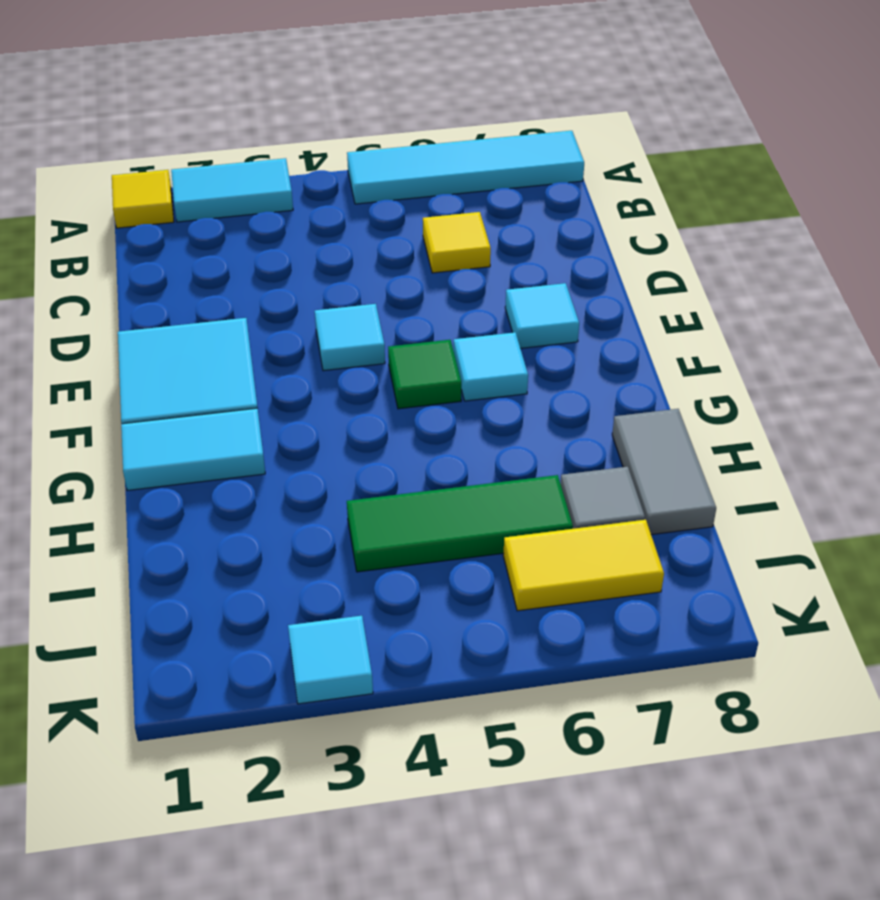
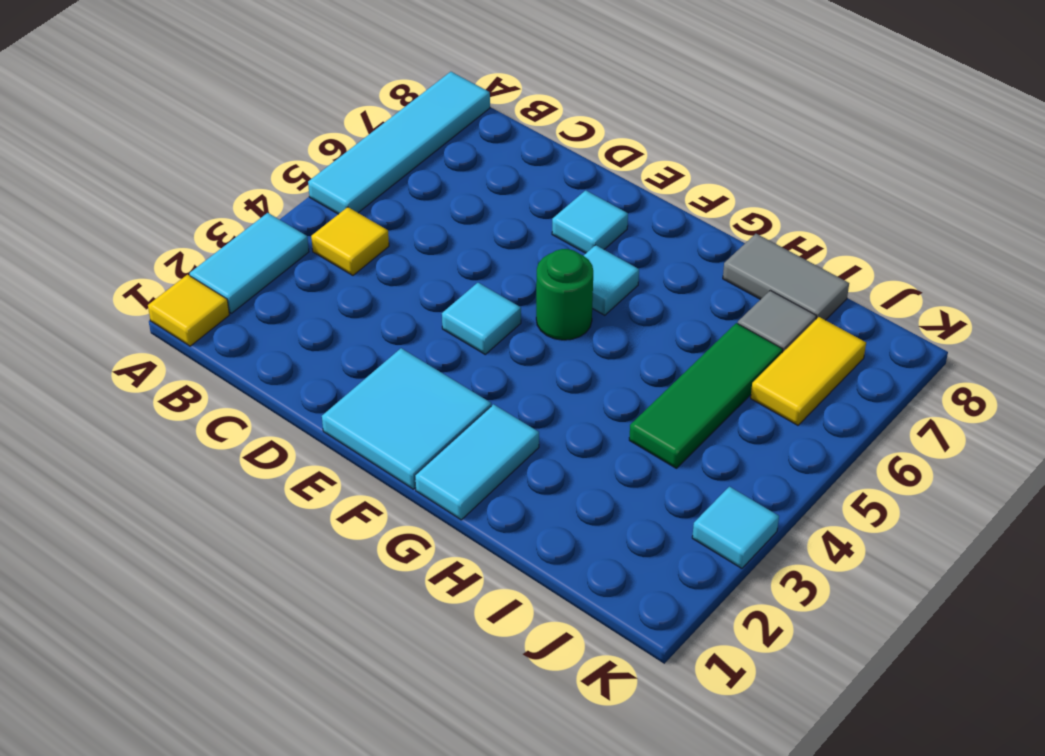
yellow 1x1 tile [423,212,491,273] -> yellow 1x1 tile moved to [311,207,389,275]
green 1x1 tile [388,340,461,409] -> green 1x1 round brick [536,249,593,340]

